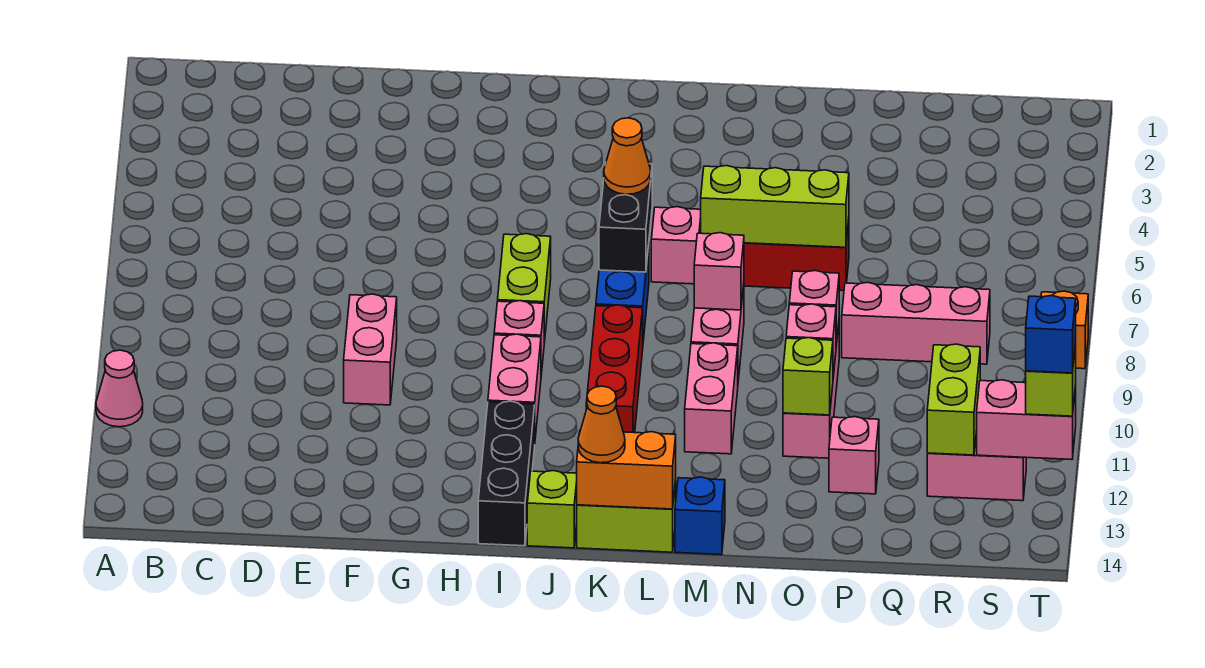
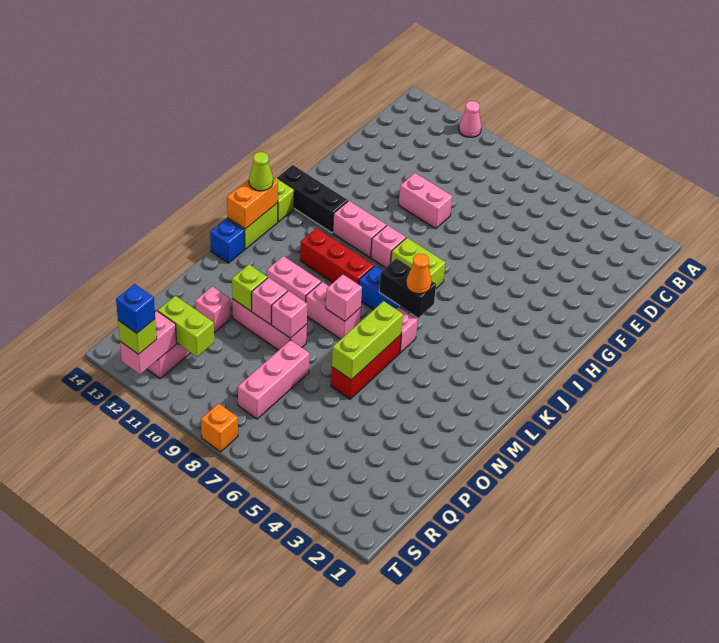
orange 1x1 cone [578,386,625,463] -> lime 1x1 cone [249,152,273,191]

